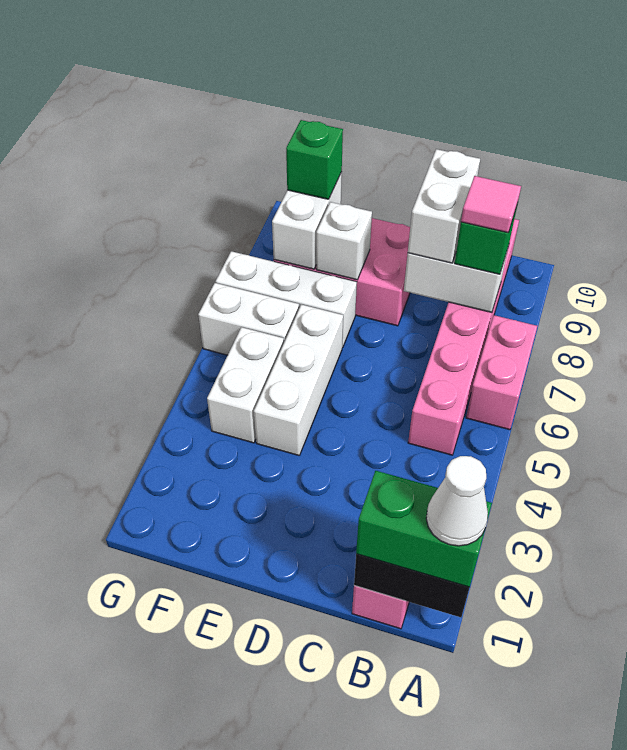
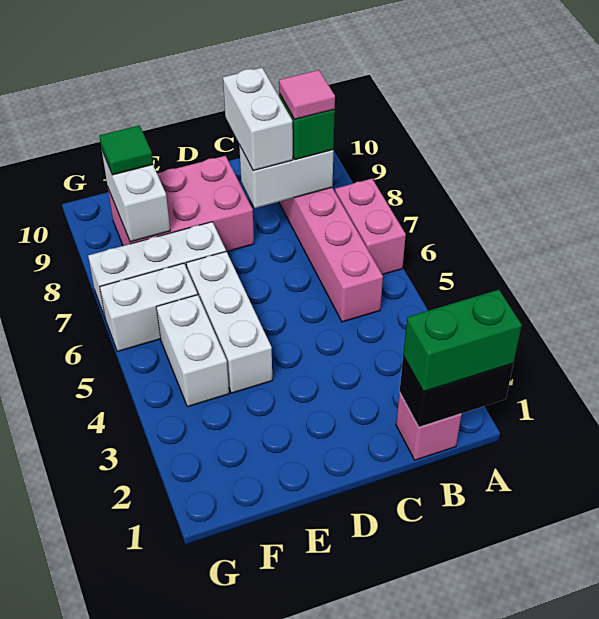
white 1x1 cone [426,456,488,546] -> none
white 1x1 brick [316,202,372,280] -> none
green 1x1 brick [286,120,343,199] -> green 1x1 tile [99,125,153,175]

